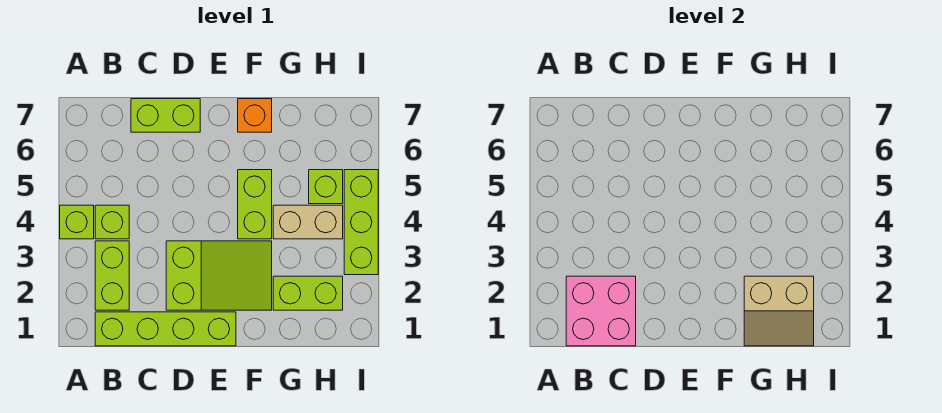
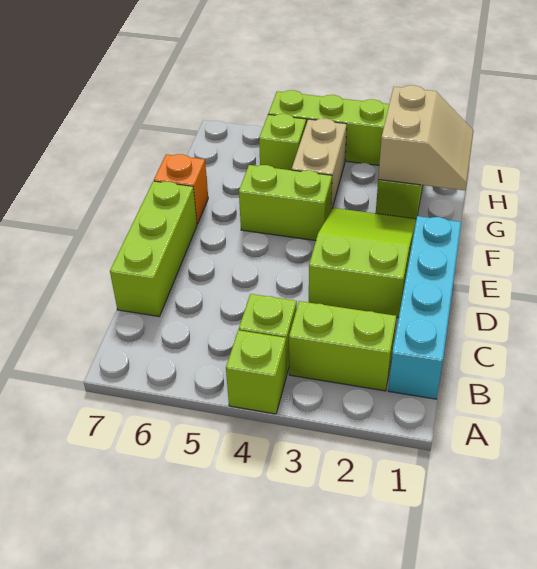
lime 1x4 brick [95,312,236,346] -> cyan 1x4 brick [388,216,461,399]
pink 2x2 brick [566,276,636,346] -> none
lime 1x2 brick [131,99,200,132] -> lime 1x3 brick [110,181,197,316]

